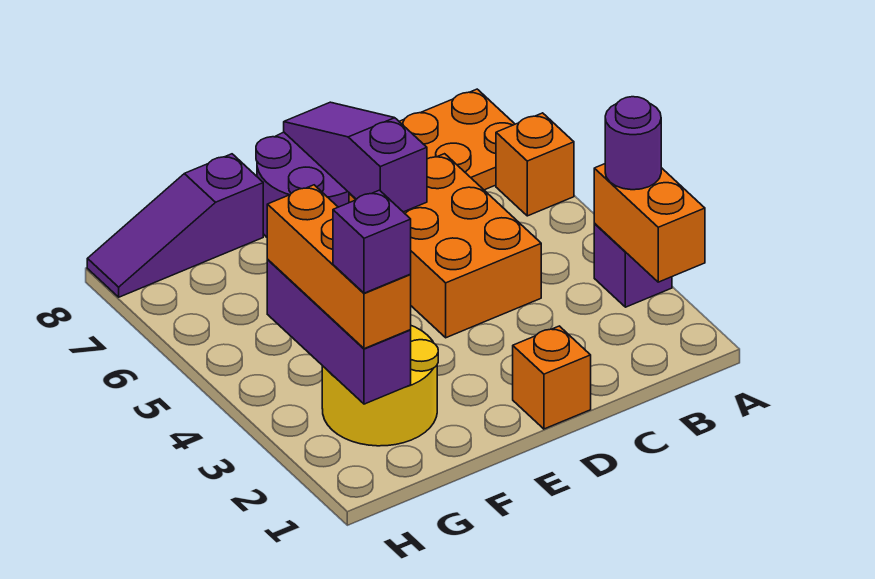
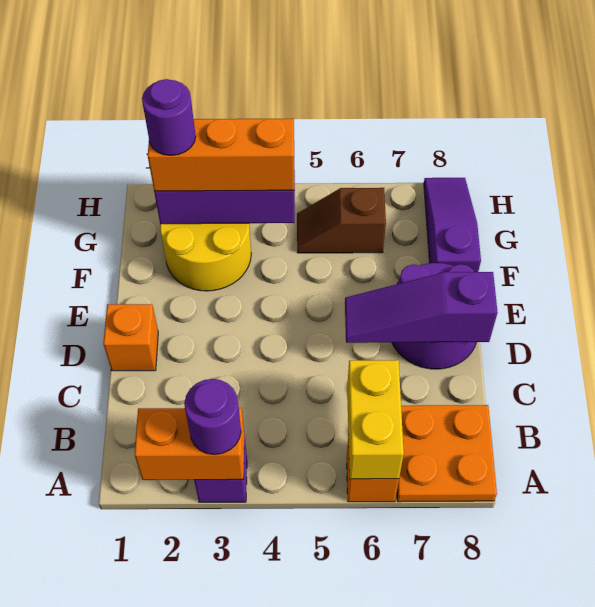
none -> yellow 1x2 brick [347,360,404,479]
orange 2x3 brick [349,154,541,338] -> none
purple 1x3 slope [284,102,427,212] -> purple 1x3 slope turned to [345,272,498,343]
purple 1x1 brick [333,190,411,293] -> purple 1x1 round brick [142,79,196,155]
none -> brown 1x2 slope [297,188,386,253]

